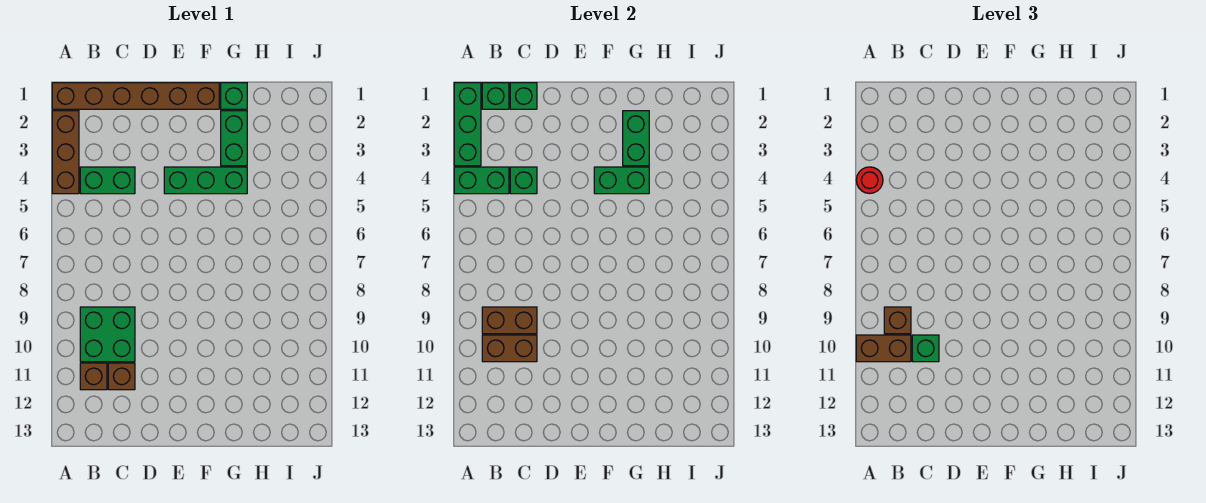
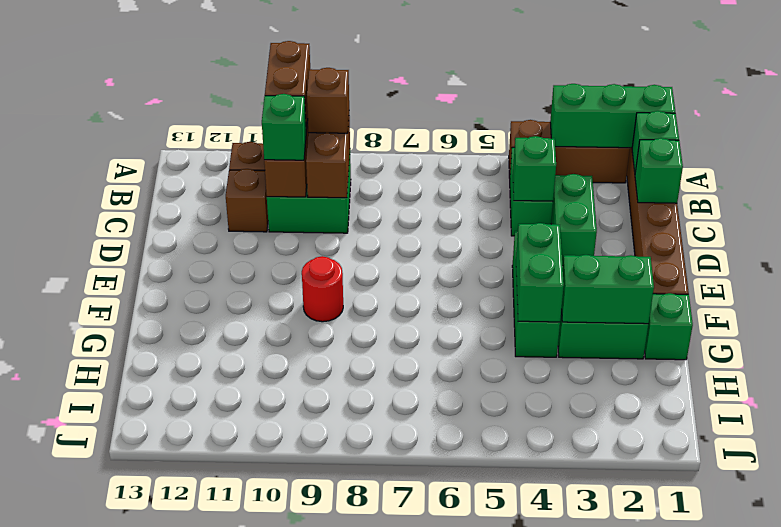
green 1x2 brick [454,167,509,194] -> green 1x2 brick moved to [551,174,597,266]
red 1x1 round brick [856,167,883,194] -> red 1x1 round brick moved to [302,256,343,322]

